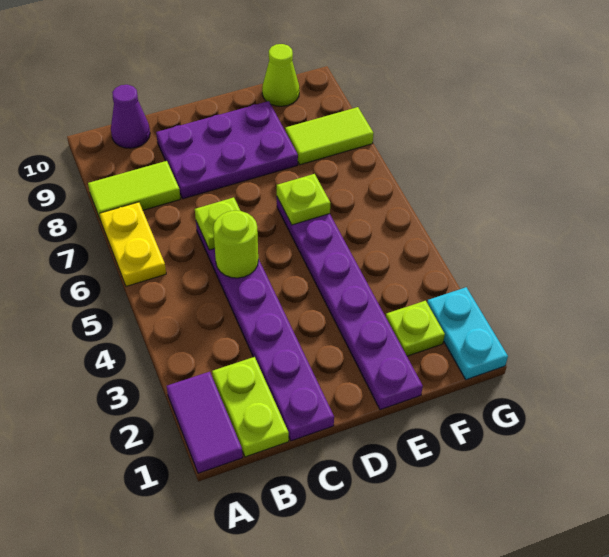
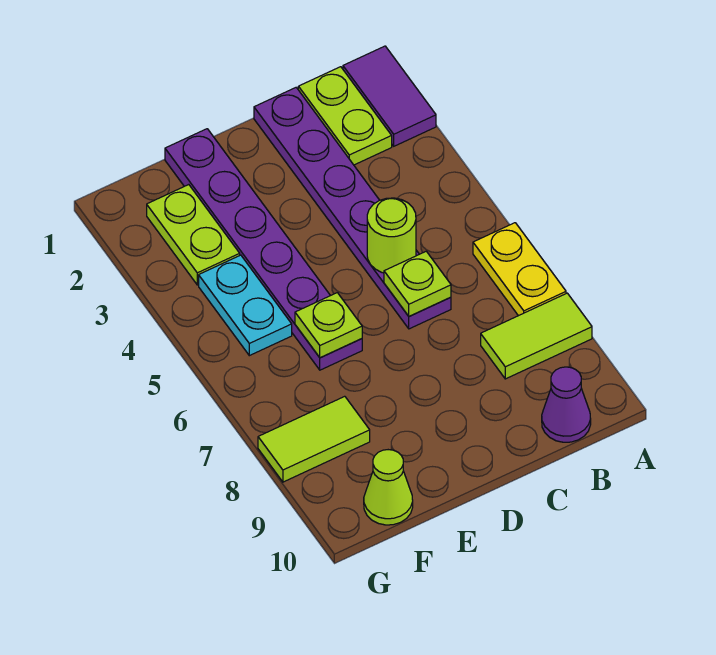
purple 2x3 plate [156,101,298,199] -> none
lime 1x1 plate [386,301,445,356] -> lime 1x2 plate [147,185,240,285]
cyan 1x2 plate [427,287,508,380] -> cyan 1x2 plate moved to [199,255,292,356]

